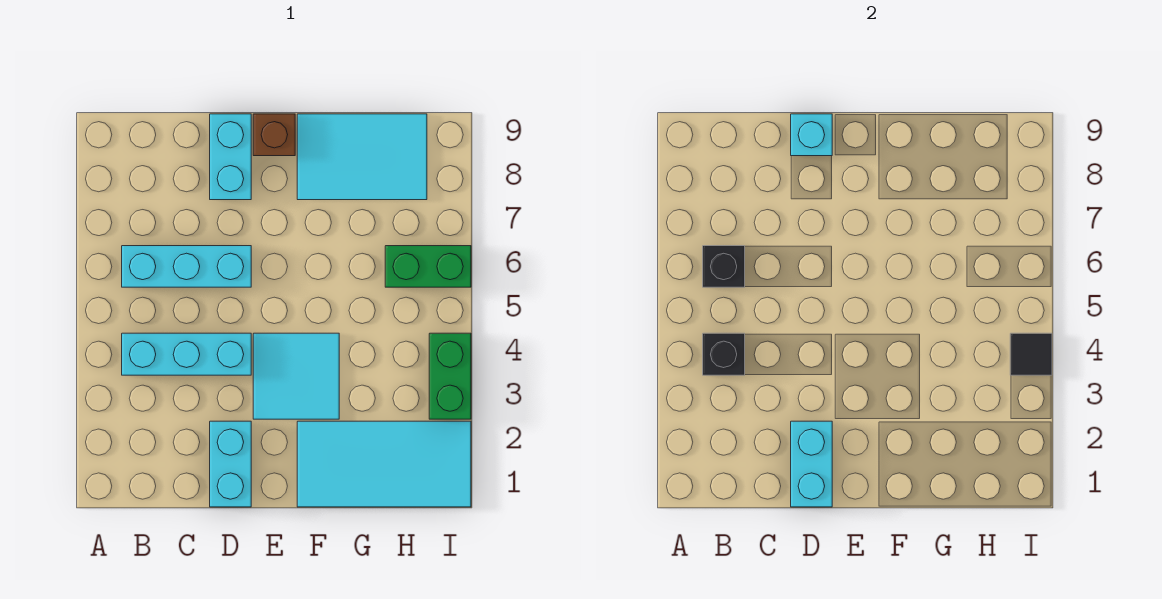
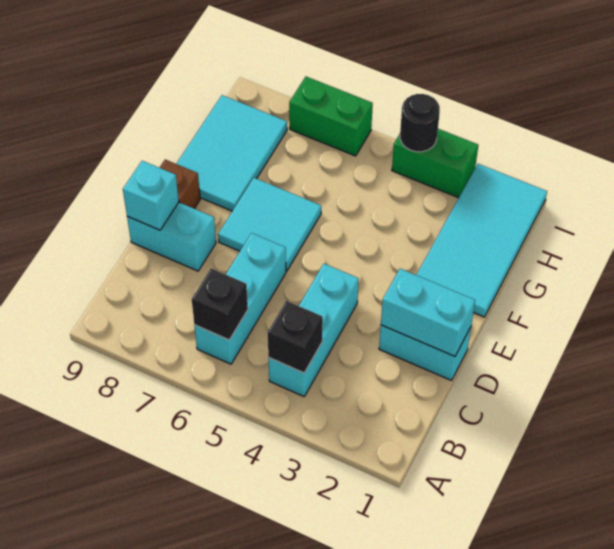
cyan 2x2 tile [253,333,339,419] -> cyan 2x2 tile moved to [218,178,321,271]
green 1x2 brick [385,246,471,287] -> green 1x2 brick turned to [289,77,373,156]
black 1x1 tile [1010,333,1052,375] -> black 1x1 round brick [400,94,440,152]

